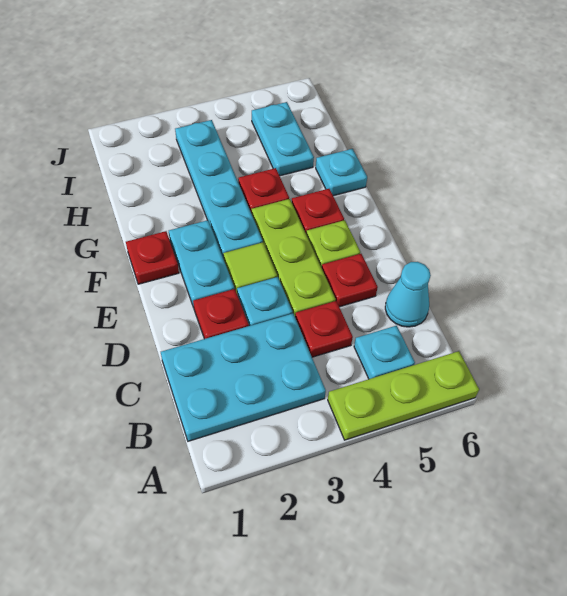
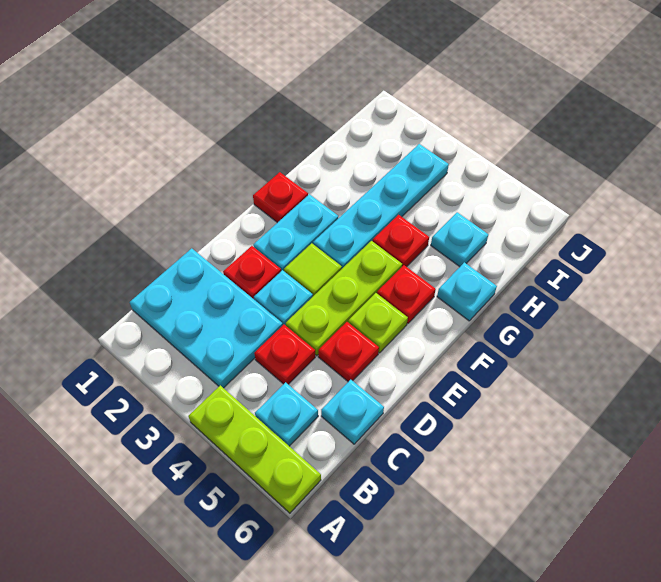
cyan 1x1 cone [385,262,431,327] -> cyan 1x1 plate [321,380,384,444]
cyan 1x2 plate [252,102,314,176] -> cyan 1x1 plate [431,212,489,267]

